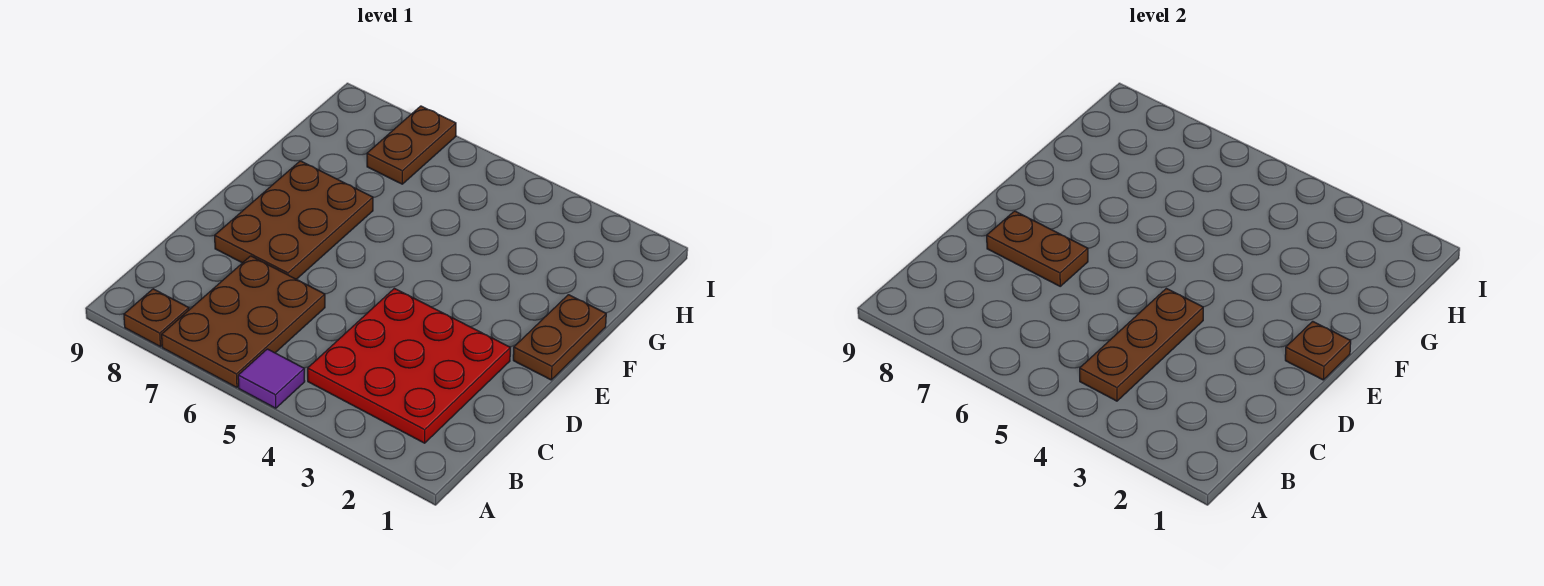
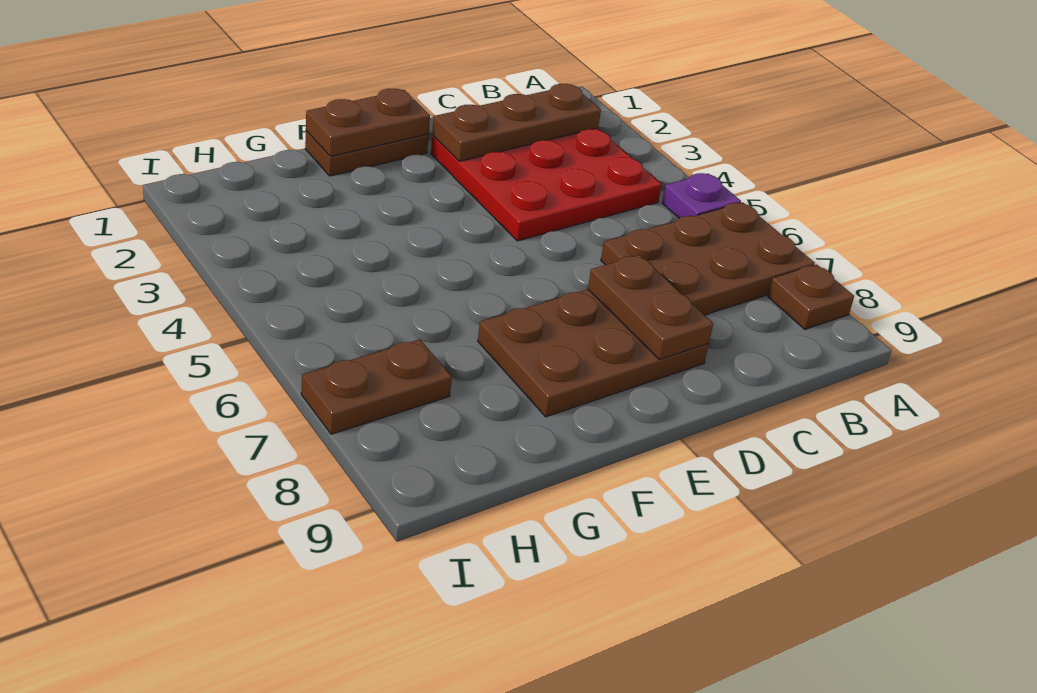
purple 1x1 tile [238,349,305,408] -> purple 1x1 plate [662,173,741,218]
brown 1x3 plate [1080,288,1203,401] -> brown 1x3 plate moved to [432,84,601,161]
brown 1x1 plate [1285,321,1351,380] -> brown 1x2 plate [306,89,430,157]

